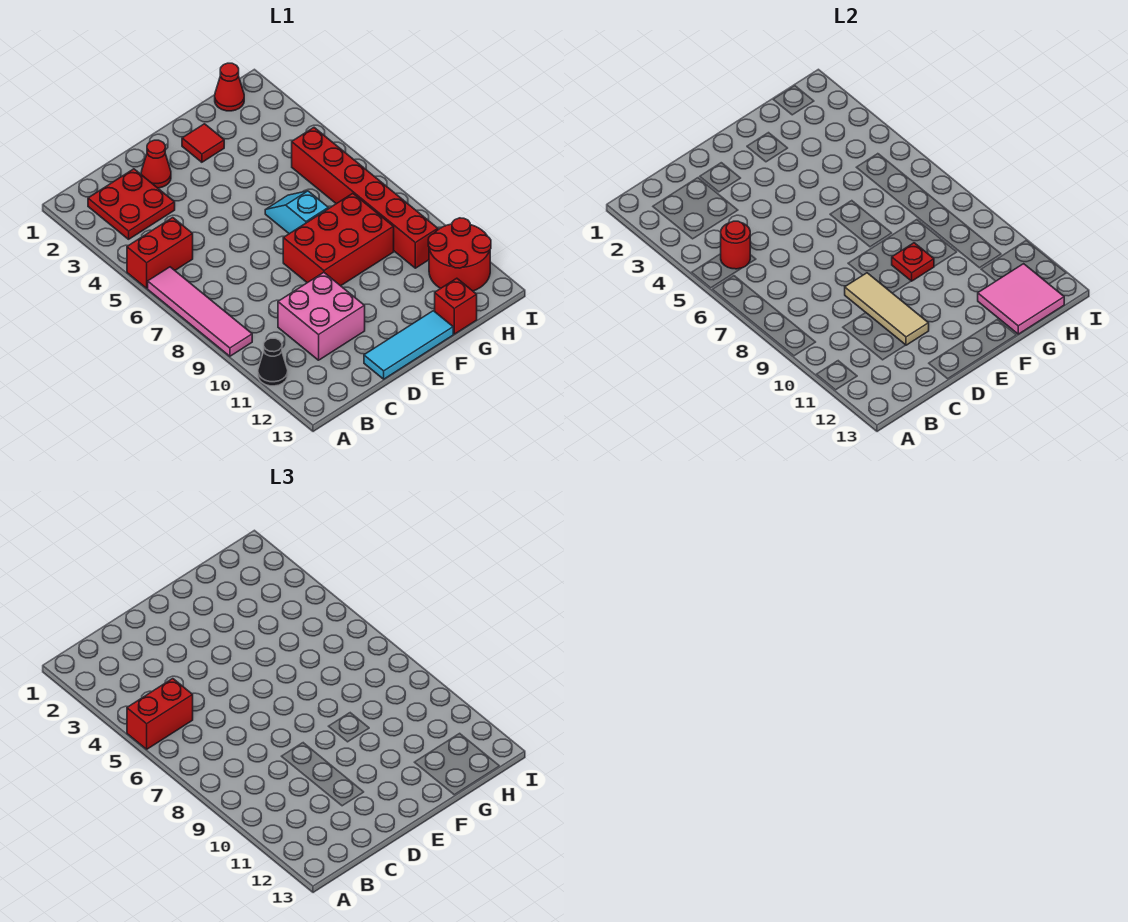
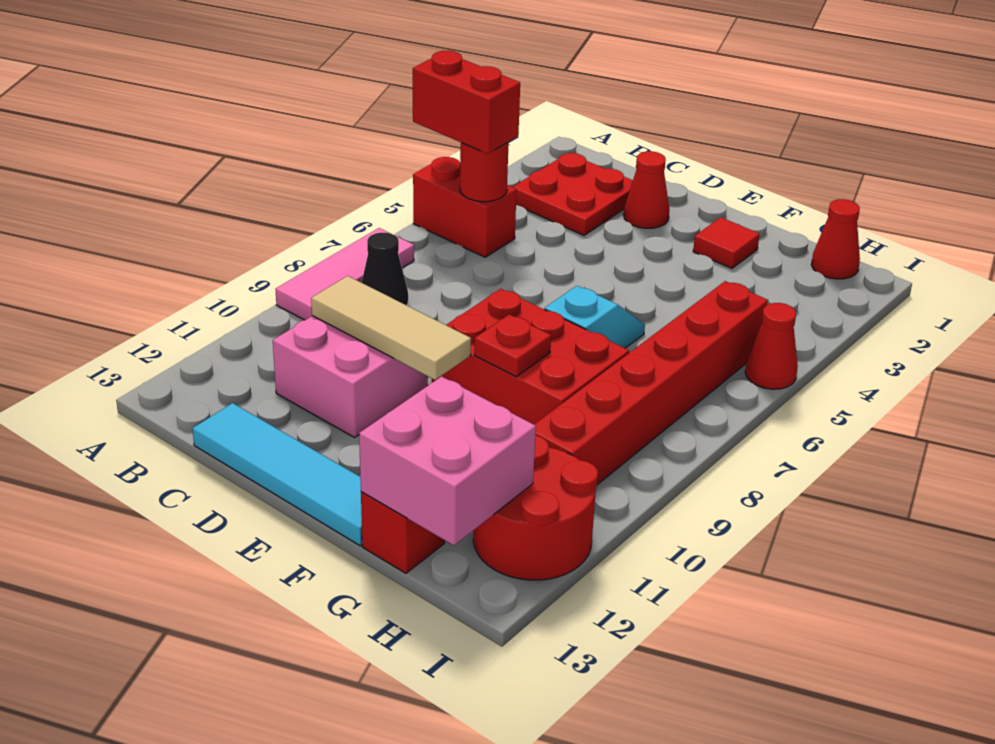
pink 1x4 tile [148,267,252,356] -> pink 1x3 tile [275,228,414,320]
black 1x1 cone [258,338,288,386] -> black 1x1 cone moved to [362,233,408,305]
tan 1x3 tile [845,273,929,345] -> tan 1x3 tile turned to [311,276,471,380]
cyan 1x3 tile [364,311,453,379] -> cyan 1x4 tile [192,403,362,546]
pink 2x2 tile [978,264,1064,334] -> pink 2x2 brick [359,376,536,545]
none -> red 1x1 cone [745,303,798,389]

